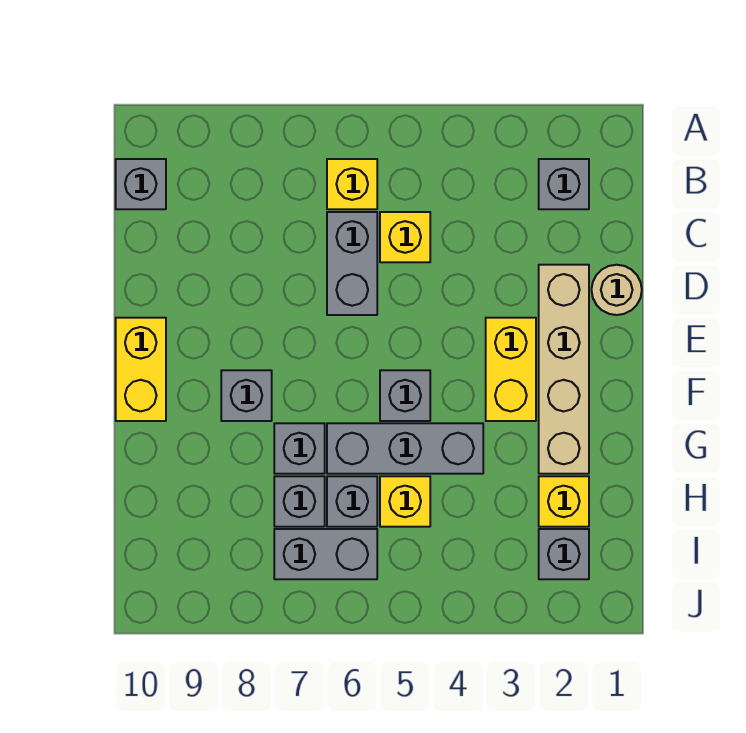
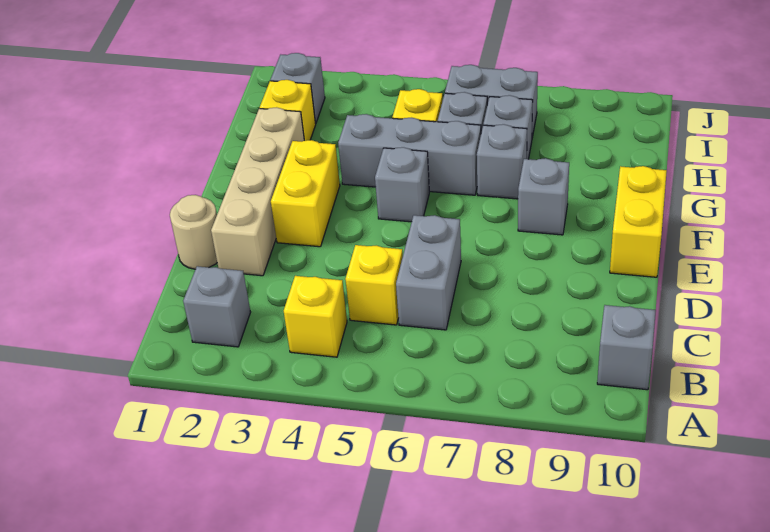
yellow 1x1 brick [327,159,377,209] -> yellow 1x1 brick moved to [284,276,347,357]

